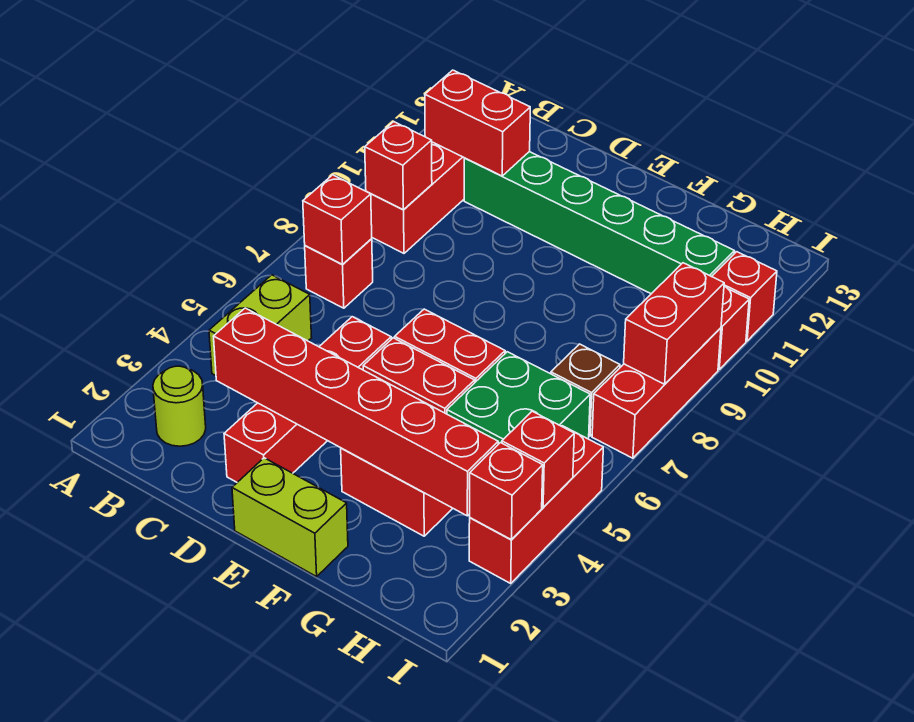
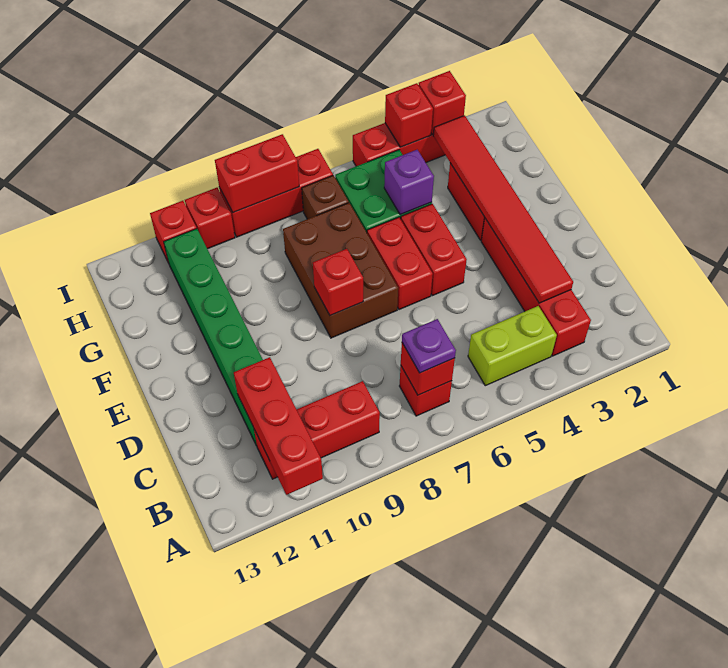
lime 1x1 round brick [153,366,206,446] -> none
none -> purple 1x1 plate [402,319,456,373]
red 1x1 brick [365,122,432,210] -> red 1x1 brick moved to [313,249,363,315]
red 1x2 brick [425,70,530,176] -> red 1x3 brick [234,357,323,495]
red 1x6 brick [214,308,498,516] -> red 1x6 tile [433,115,573,303]
red 1x4 brick [224,317,391,482] -> red 1x4 brick turned to [481,219,591,356]
lime 1x2 brick [232,458,348,577] -> none
none -> brown 2x3 brick [283,203,398,338]
none -> purple 1x1 brick [384,150,434,215]

